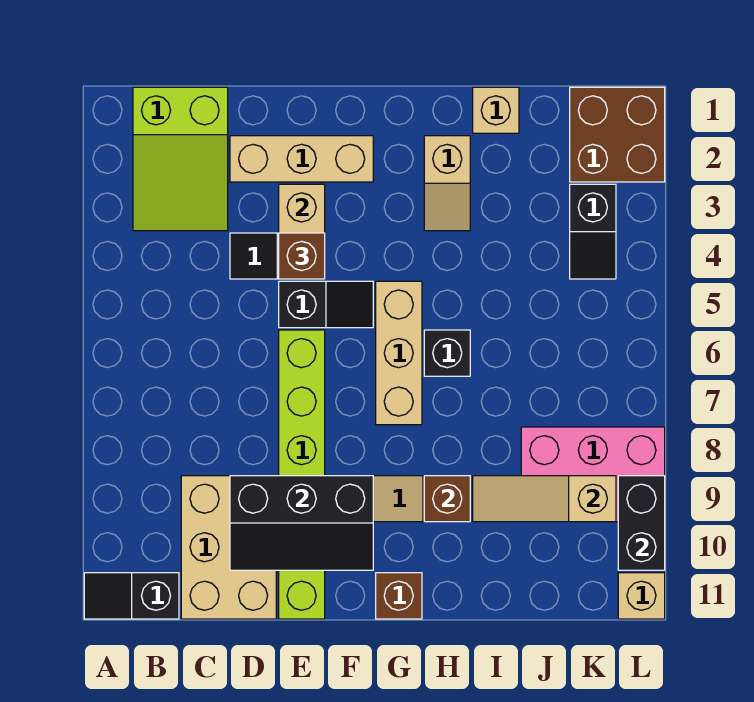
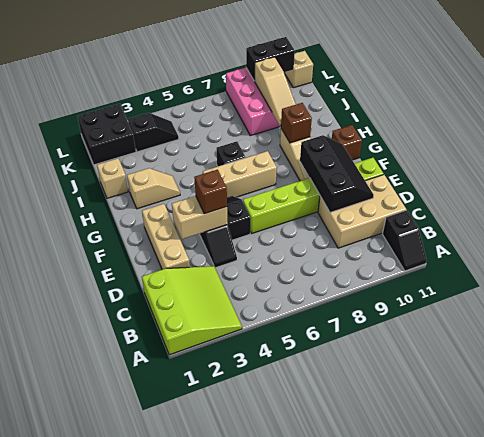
lime 2x3 slope [133,87,228,231] -> lime 3x3 slope [142,266,242,355]
brown 2x2 brick [570,87,665,182] -> black 2x2 brick [77,104,136,165]

